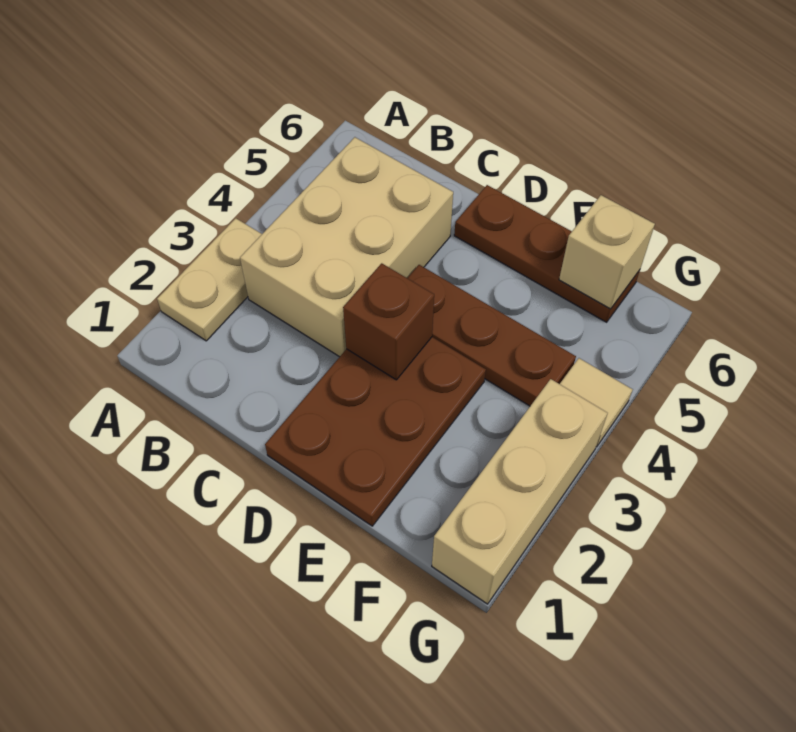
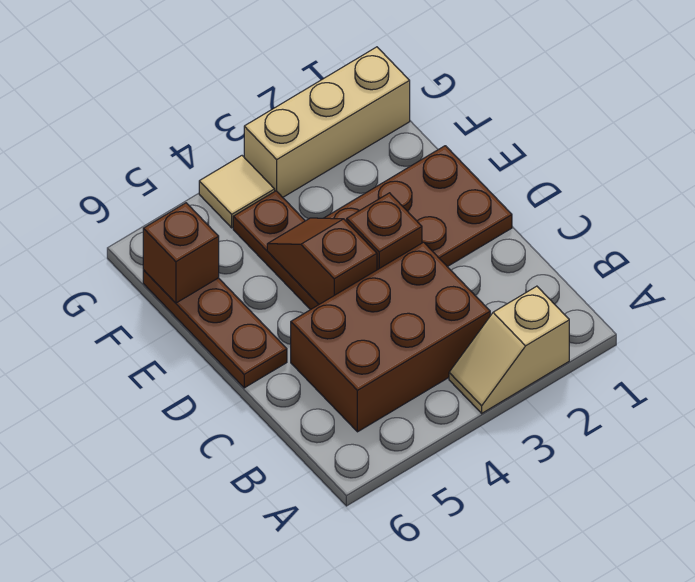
tan 1x2 plate [157,218,262,341] -> tan 1x2 slope [449,286,569,413]
tan 2x3 brick [240,137,453,357] -> brown 2x3 brick [291,242,490,432]
none -> brown 1x2 slope [267,218,377,304]
tan 1x1 brick [559,195,655,309] -> brown 1x1 brick [143,203,219,303]

